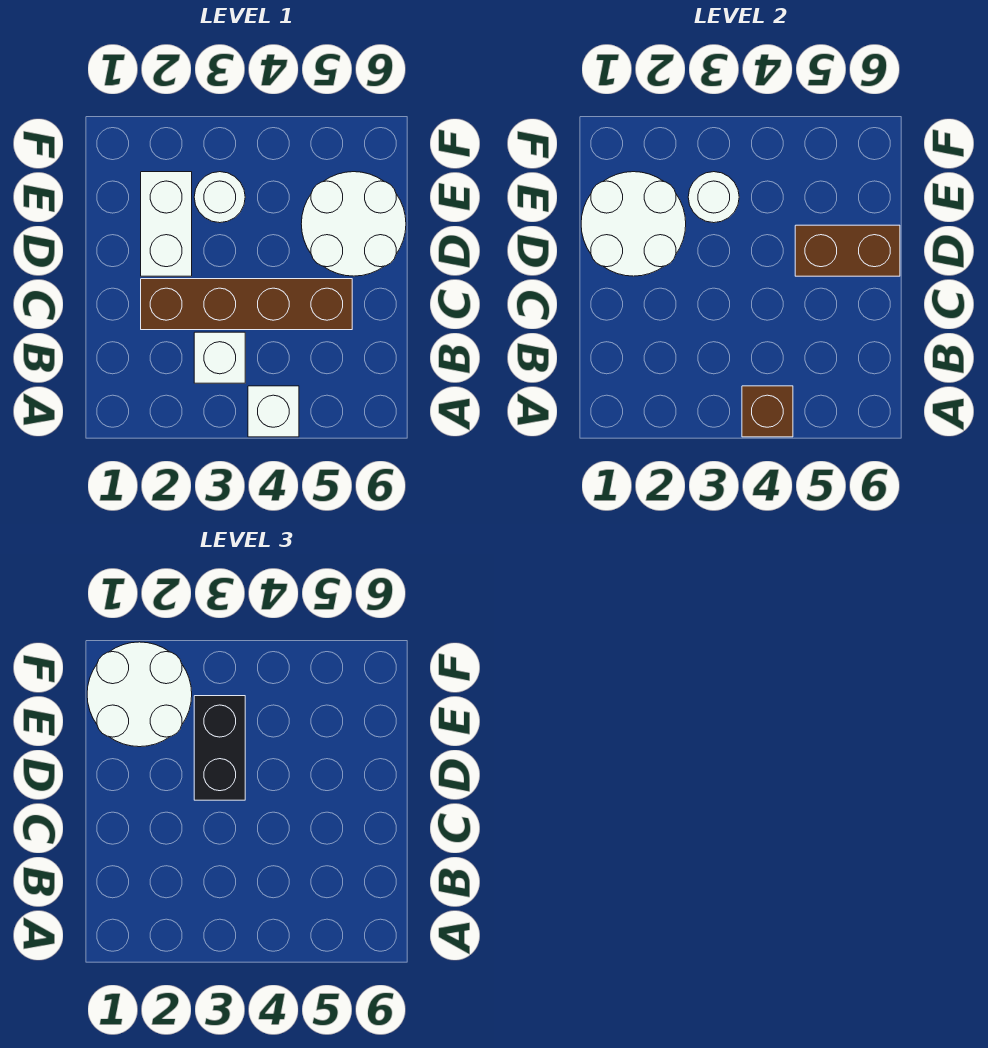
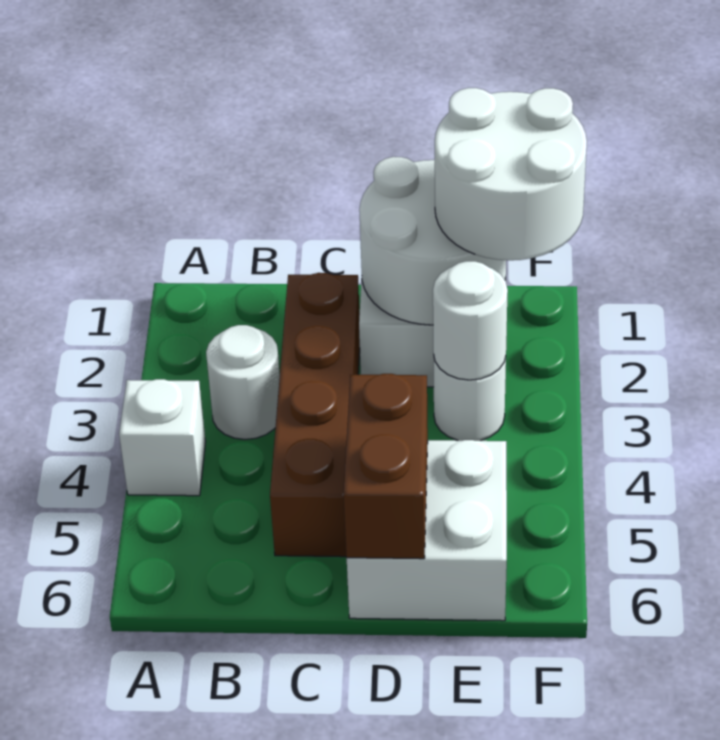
brown 1x1 brick [742,386,793,437] -> none
white 1x1 brick [194,332,245,383] -> white 1x1 round brick [206,325,280,439]
black 1x2 brick [194,696,245,800] -> none
white 2x2 round brick [301,172,406,276] -> white 2x2 brick [347,440,507,621]

